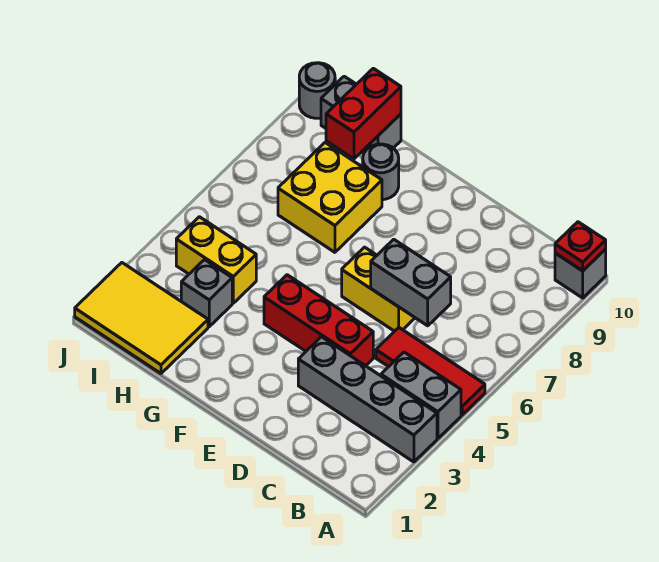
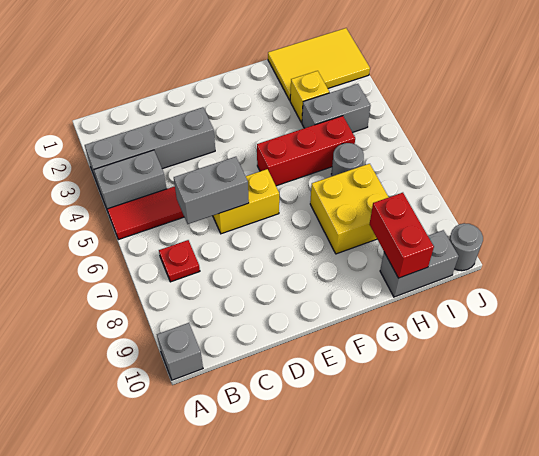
red 1x1 plate [555,222,606,271] -> red 1x1 plate moved to [159,240,200,282]
red 1x3 brick [264,275,373,366] -> red 1x3 brick moved to [257,116,355,186]
grey 1x1 round brick [363,144,399,200] -> grey 1x1 round brick moved to [331,143,364,176]
grey 1x1 brick [181,260,232,327] -> yellow 1x1 brick [290,71,329,123]
yellow 1x2 brick [176,217,256,303] -> grey 1x2 brick [302,84,371,133]

